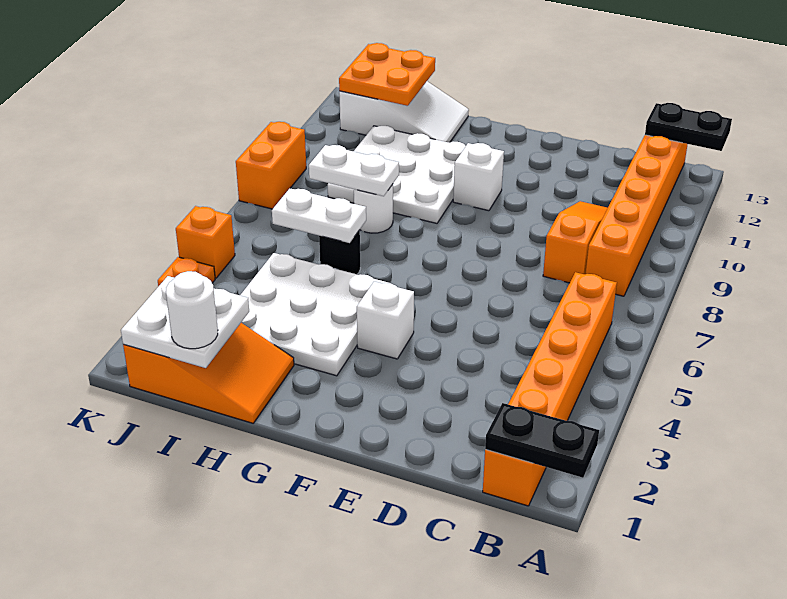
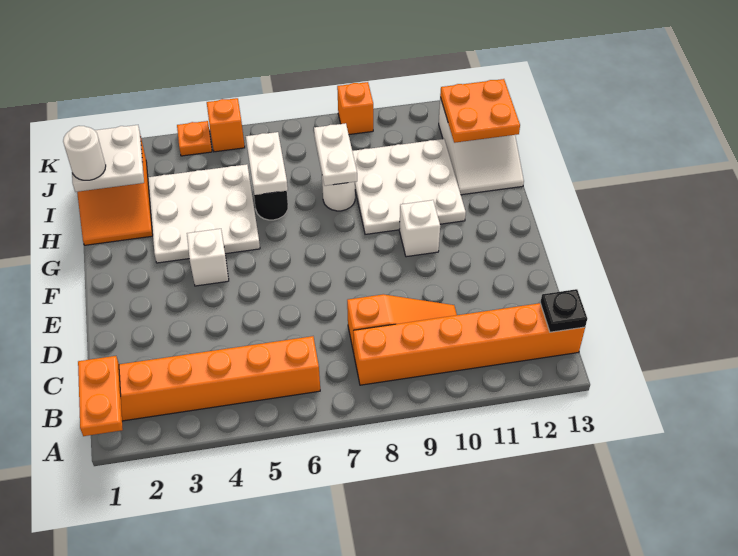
black 1x2 plate [485,403,599,478] -> orange 1x2 plate [78,356,123,436]
black 1x2 plate [645,103,732,151] -> black 1x1 plate [540,289,587,332]
orange 1x2 brick [236,122,306,209] -> orange 1x1 brick [337,82,373,134]

